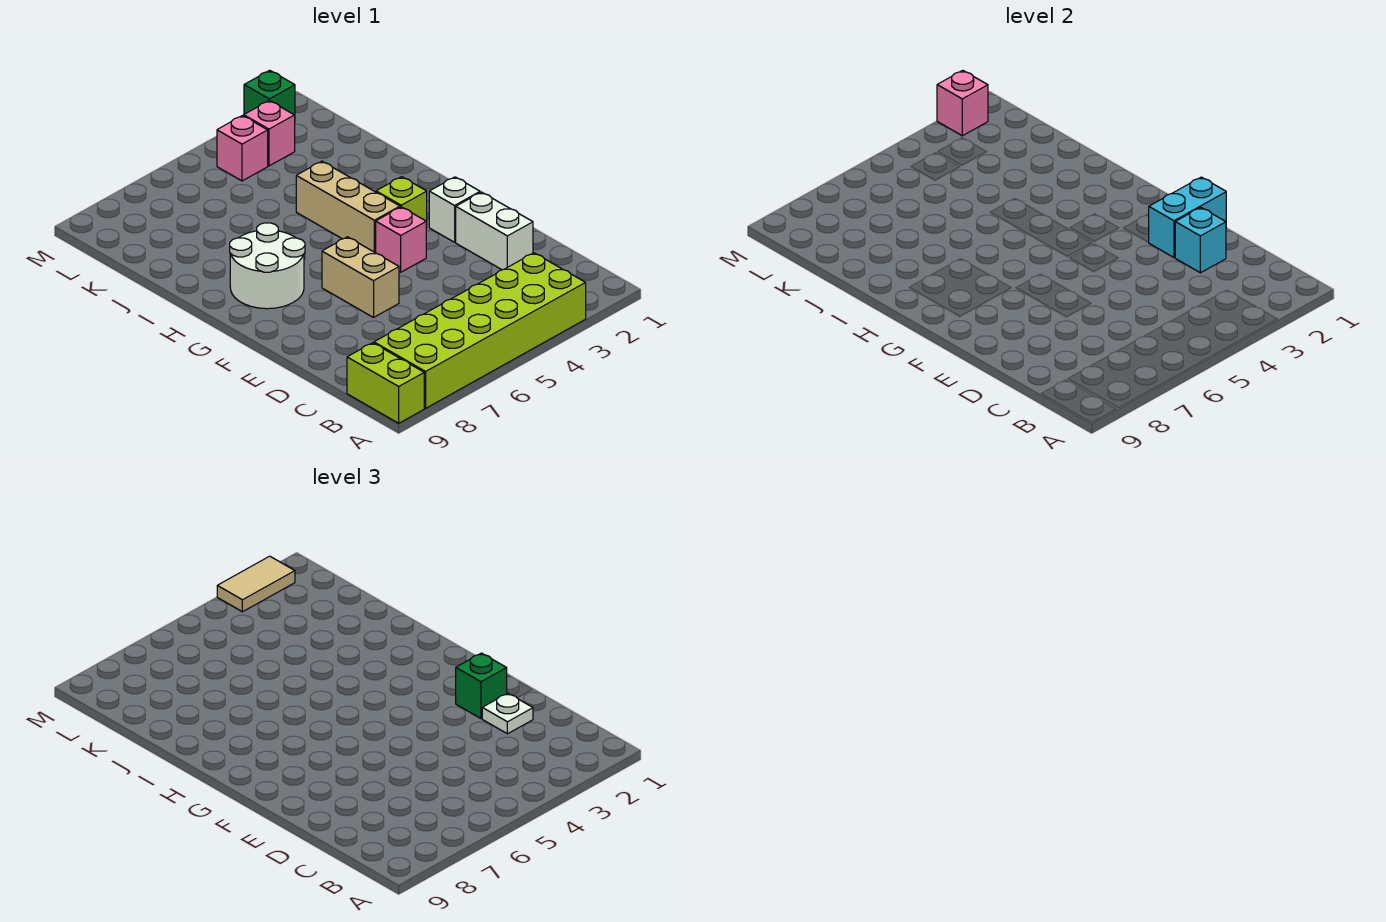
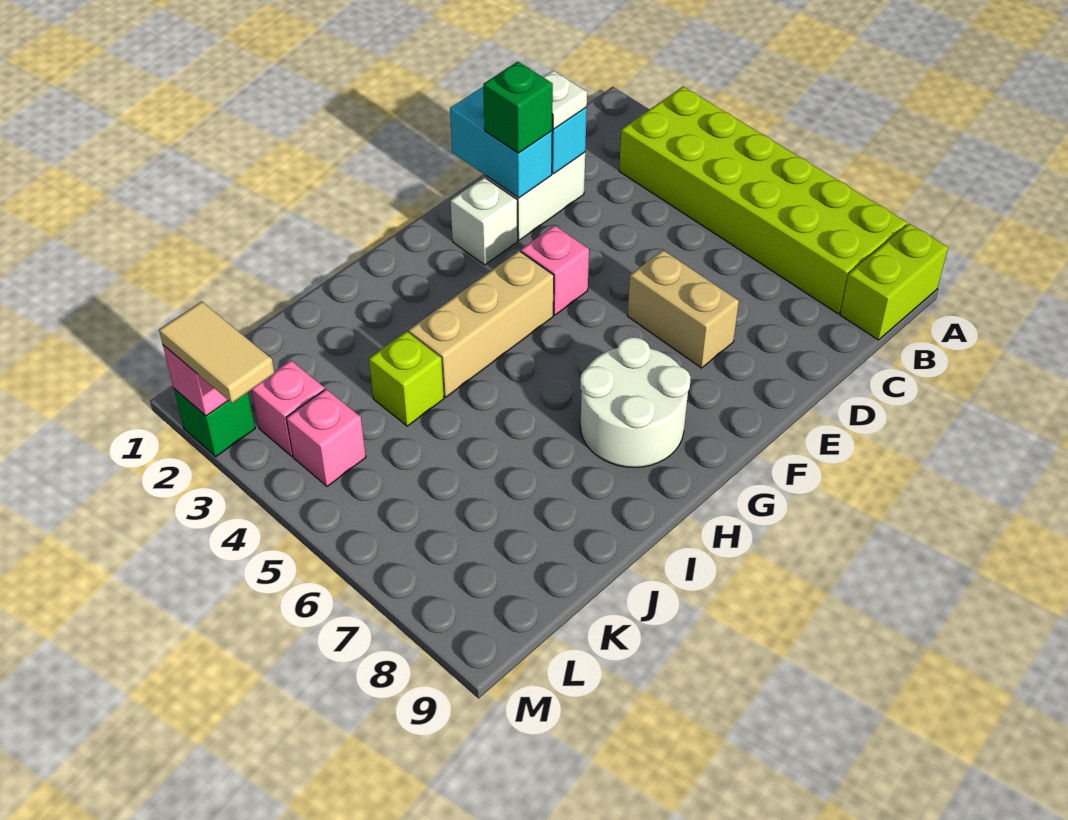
tan 1x2 brick [322,237,399,317] -> tan 1x2 brick turned to [628,250,739,368]
lime 1x1 brick [376,177,427,228] -> lime 1x1 brick moved to [369,331,444,426]

